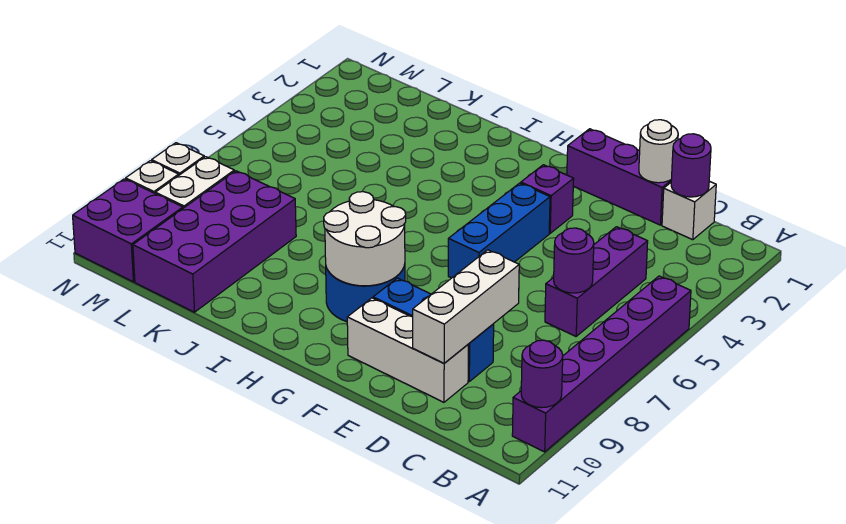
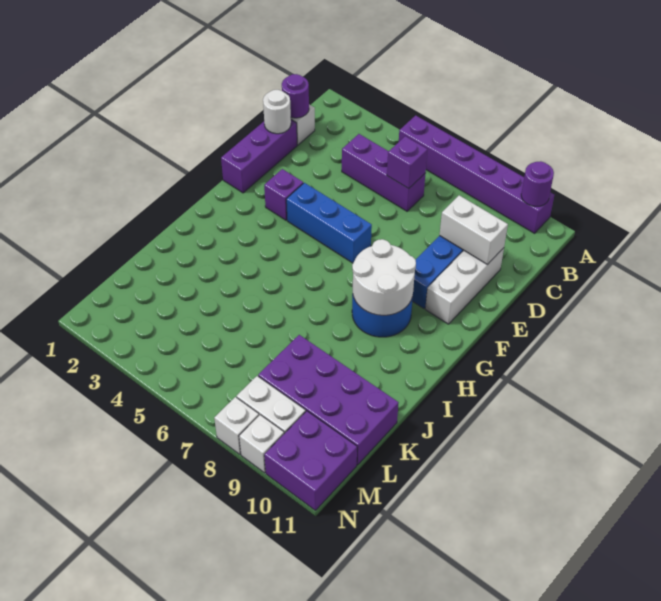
purple 1x1 round brick [554,228,594,293] -> purple 1x1 brick [387,136,428,189]
white 1x3 brick [413,250,519,363] -> white 1x2 brick [440,195,508,265]

